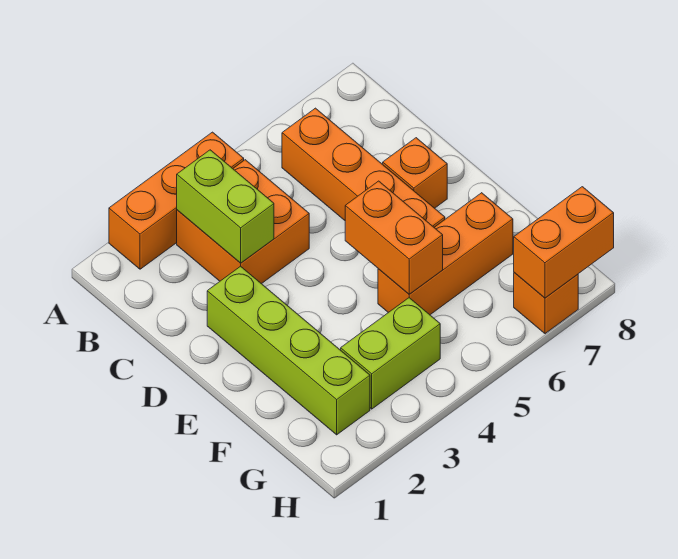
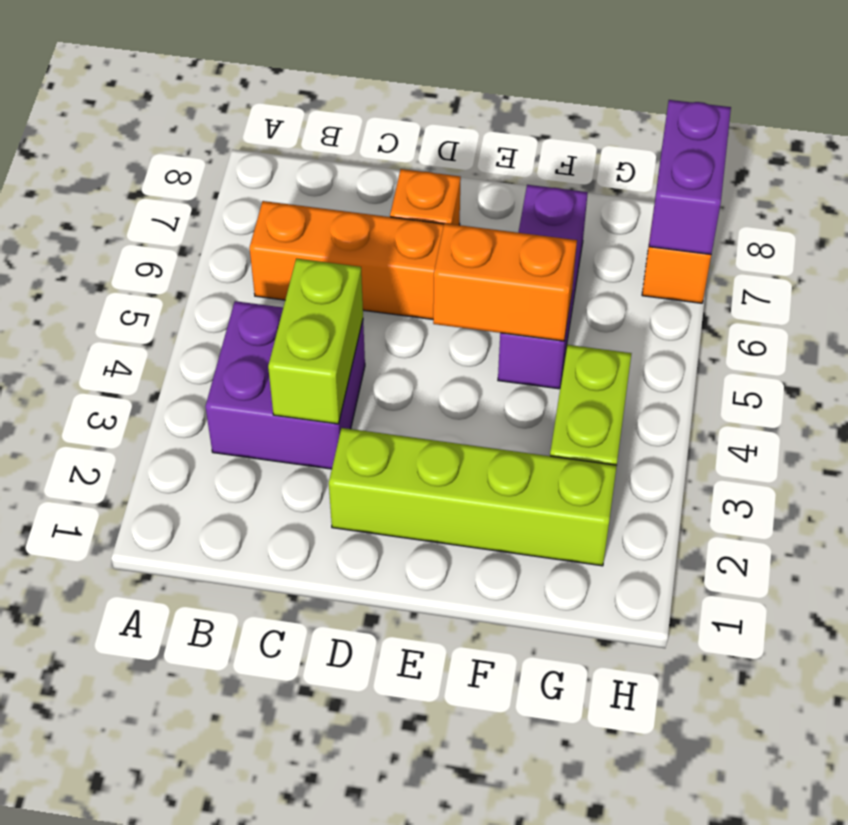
orange 1x3 brick [109,132,244,269] -> none
orange 2x2 brick [177,160,309,284] -> purple 2x2 brick [205,301,365,469]
lime 1x2 brick [177,150,274,263] -> lime 1x2 brick turned to [268,258,363,424]
orange 1x3 brick [378,193,513,315] -> purple 1x3 brick [498,185,588,389]
orange 1x2 brick [514,187,614,298] -> purple 1x2 brick [649,100,731,254]

